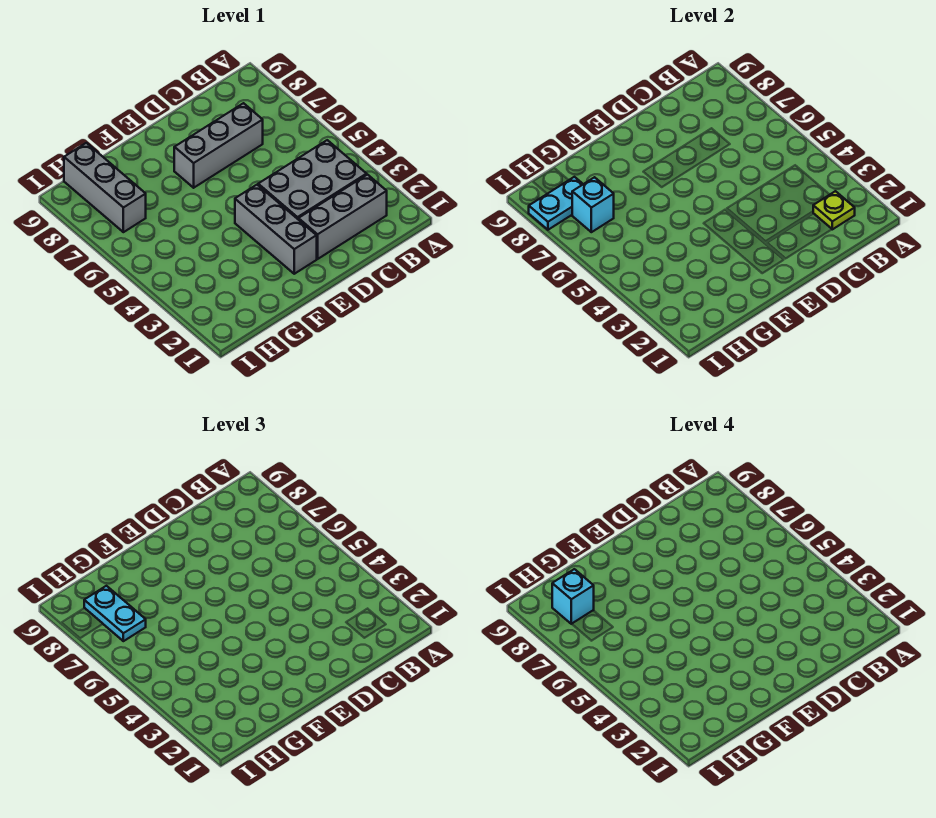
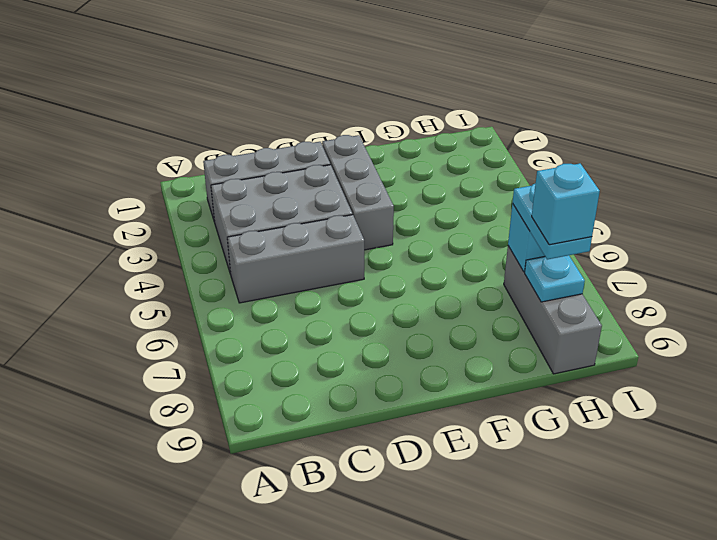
lime 1x1 plate [813,191,855,229] -> none
grey 1x3 brick [174,103,263,188] -> grey 1x3 brick moved to [227,215,364,303]
cyan 1x2 plate [529,177,583,230] -> cyan 1x1 plate [525,255,585,302]

